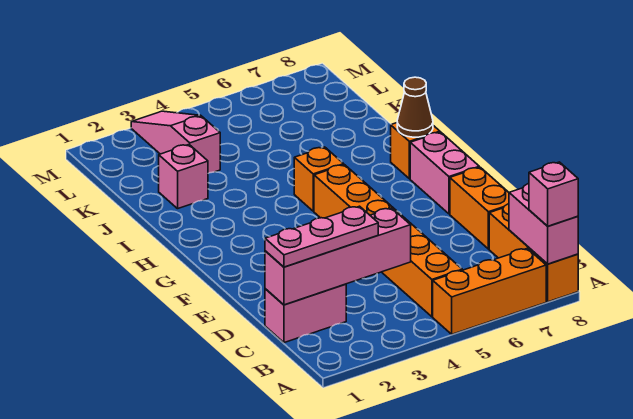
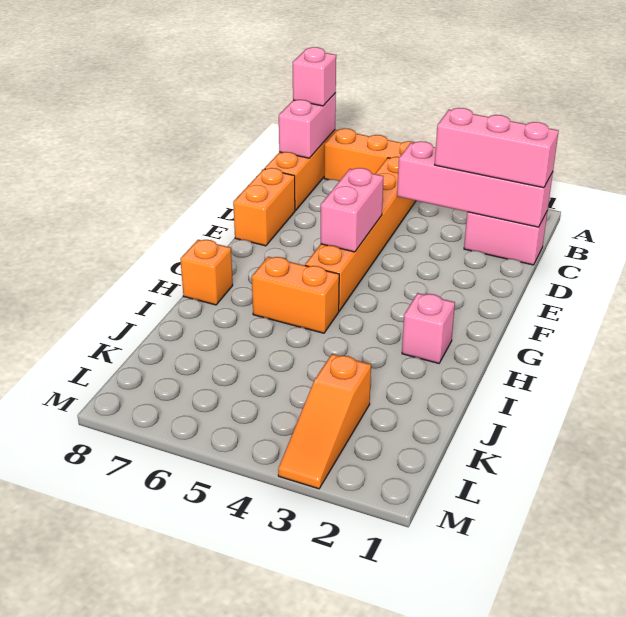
pink 1x3 plate [265,206,378,267] -> pink 1x3 brick [435,108,559,188]
pink 1x2 brick [410,132,479,214] -> pink 1x2 brick moved to [321,168,384,252]
orange 1x1 brick [294,147,344,211] -> orange 1x2 brick [252,257,339,333]
brown 1x1 cone [397,77,433,137] -> none
pink 1x1 brick [159,145,208,209] -> pink 1x1 brick moved to [402,293,455,363]
pink 1x3 slope [131,111,220,173] -> orange 1x3 slope [278,354,371,489]

